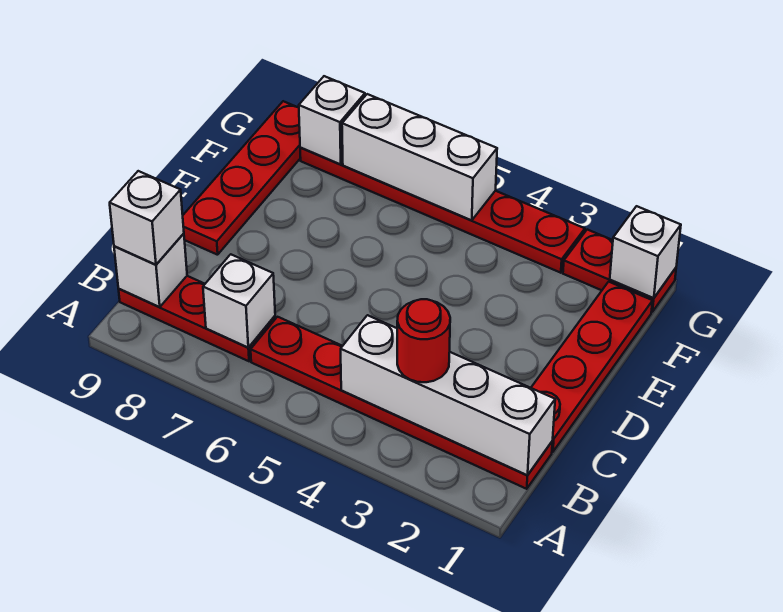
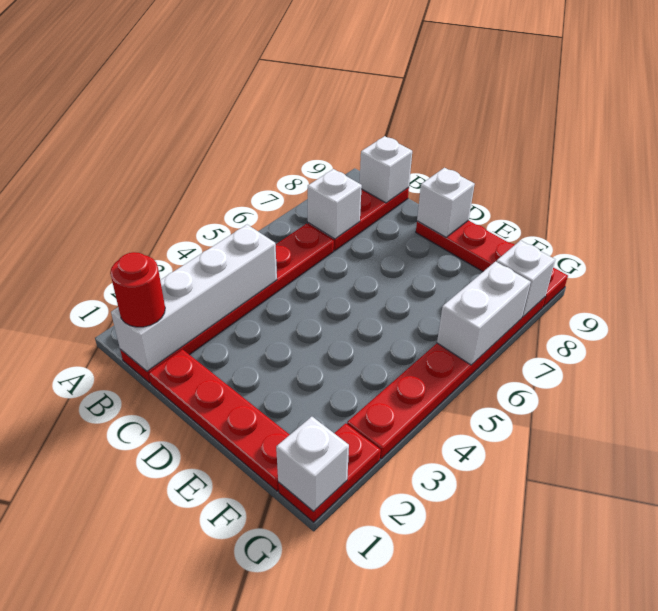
red 1x1 round brick [397,299,450,382] -> red 1x1 round brick moved to [110,252,165,327]
white 1x1 brick [110,171,184,265] -> white 1x1 brick moved to [417,168,475,237]
white 1x3 brick [342,94,497,220] -> white 1x2 brick [437,262,531,365]

